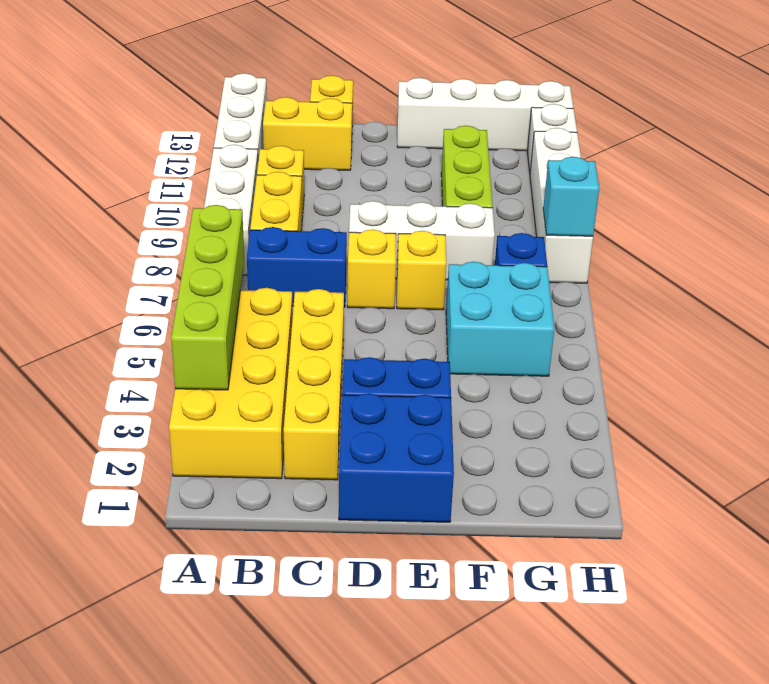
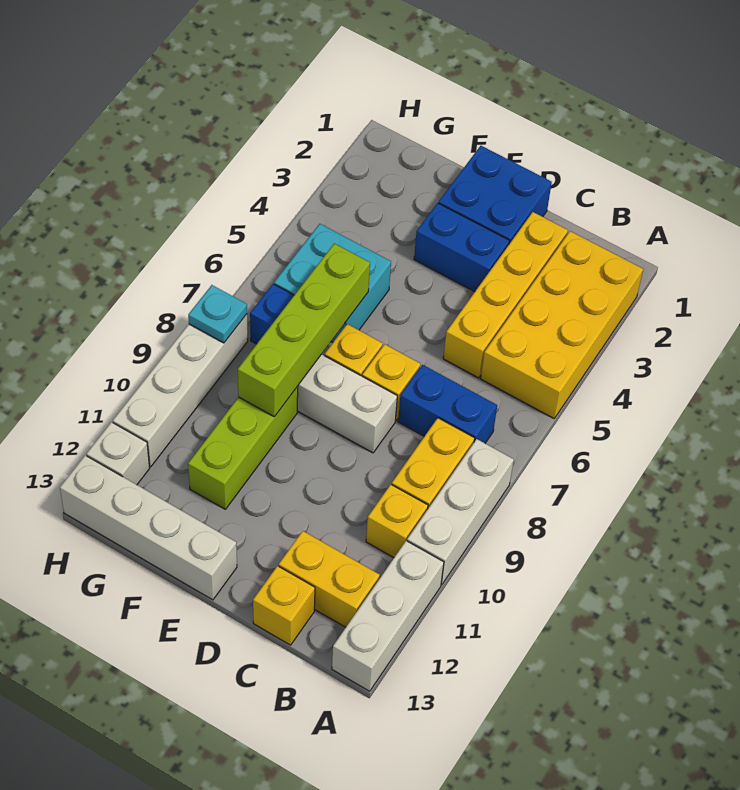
lime 1x4 brick [171,205,244,390] -> lime 1x4 brick moved to [238,243,370,417]
cyan 1x1 brick [543,157,599,236] -> cyan 1x1 plate [188,285,247,343]

